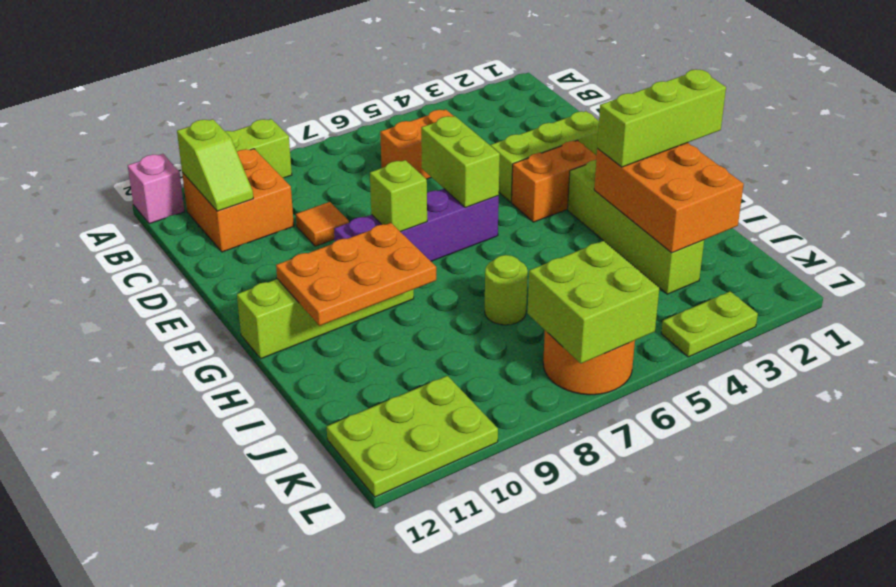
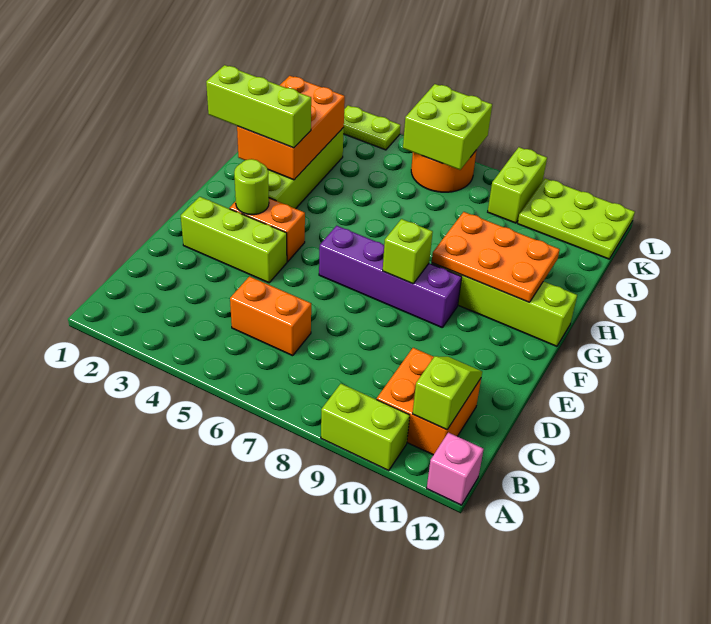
orange 1x1 tile [296,202,349,246] -> none
lime 1x2 brick [421,116,500,208] -> lime 1x2 brick moved to [488,147,547,223]
lime 1x1 round brick [485,255,528,325] -> lime 1x1 round brick moved to [234,159,269,215]

